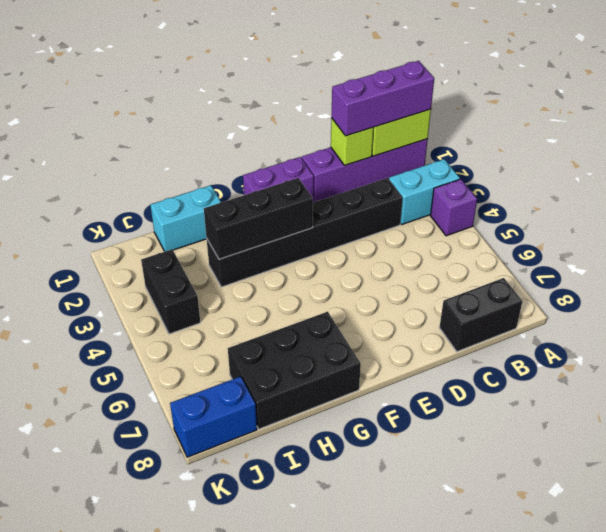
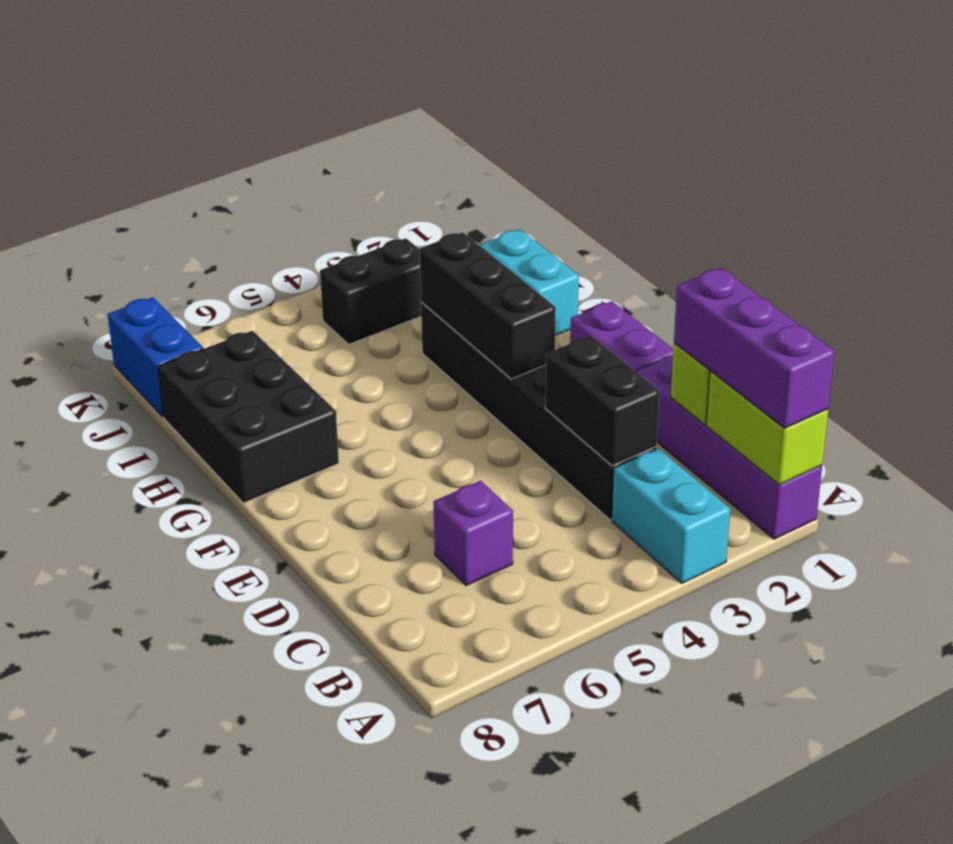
purple 1x1 brick [431,179,477,236] -> purple 1x1 brick moved to [433,481,513,586]
black 1x2 brick [439,278,522,352] -> black 1x2 brick moved to [545,335,659,466]

